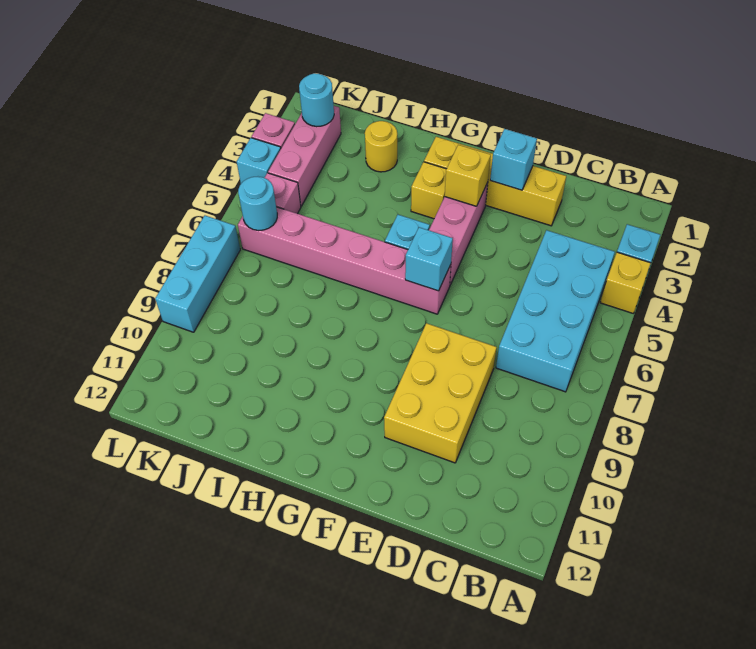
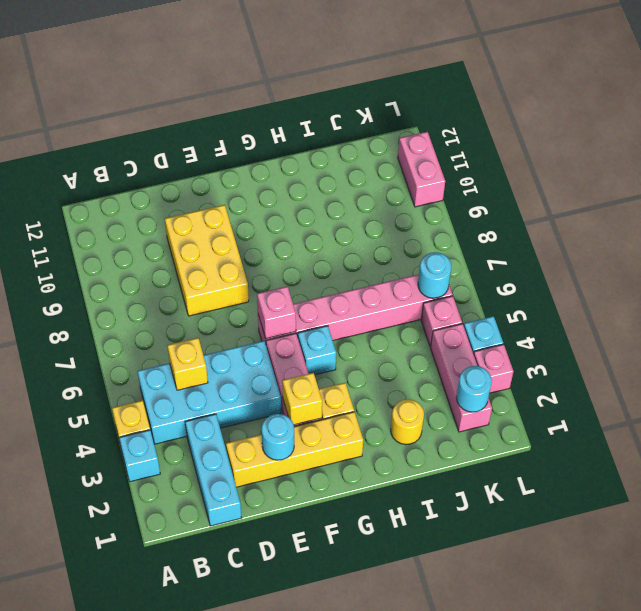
cyan 2x4 brick [496,230,615,392] -> cyan 2x4 brick turned to [137,341,281,444]
none -> yellow 1x1 brick [167,338,208,390]
cyan 1x1 brick [490,129,537,190] -> cyan 1x1 round brick [262,414,294,460]
cyan 1x1 brick [405,227,453,291] -> pink 1x1 brick [257,287,296,339]
cyan 1x3 brick [155,216,240,332] -> cyan 1x3 brick moved to [185,414,241,526]
none -> pink 1x2 brick [398,132,445,207]

